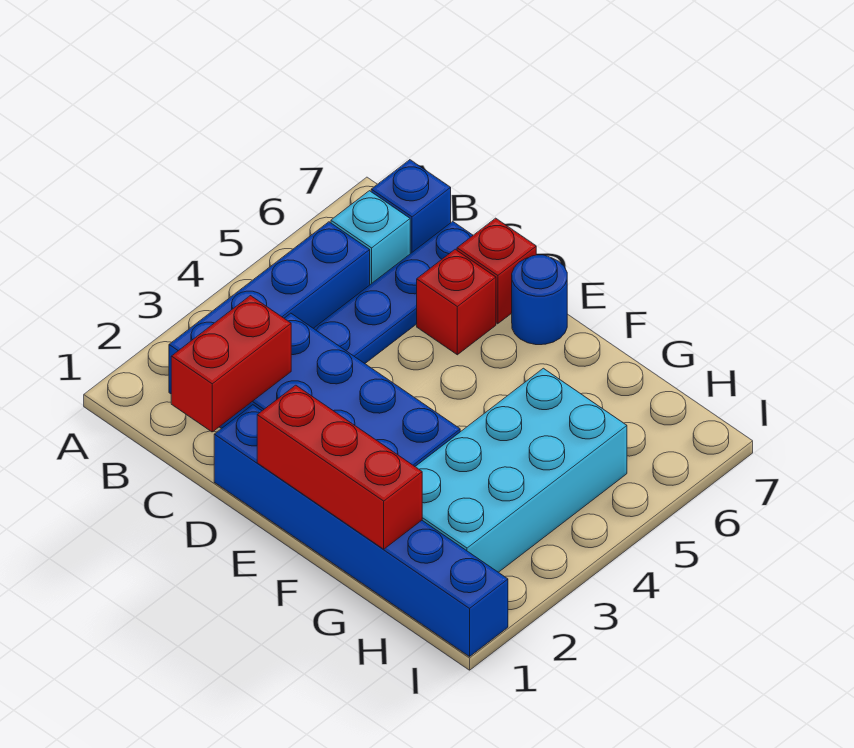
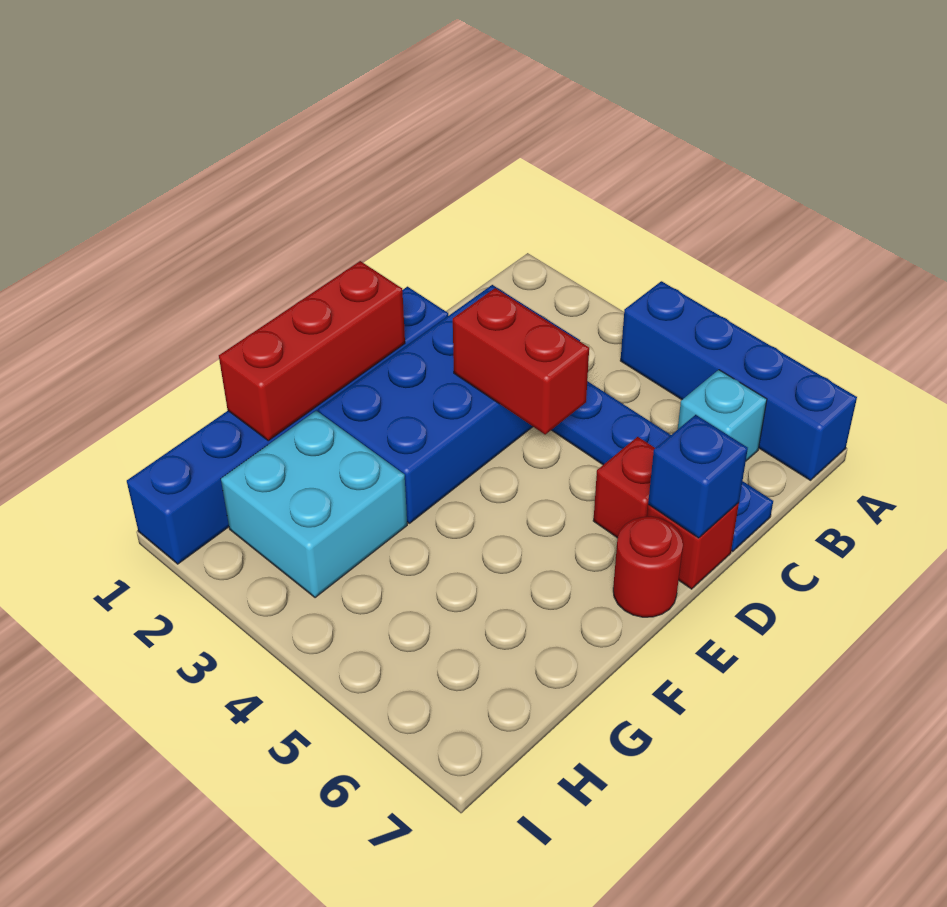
blue 1x4 brick [169,222,370,394] -> blue 1x4 brick moved to [621,281,857,480]
blue 1x1 brick [371,160,451,254] -> blue 1x1 brick moved to [648,415,748,538]
red 1x2 brick [171,296,291,432] -> red 1x2 brick moved to [453,288,589,434]
blue 1x1 round brick [512,255,567,345] -> red 1x1 round brick [613,516,683,617]
cyan 2x4 brick [415,368,627,572] -> cyan 2x2 brick [221,411,407,598]

